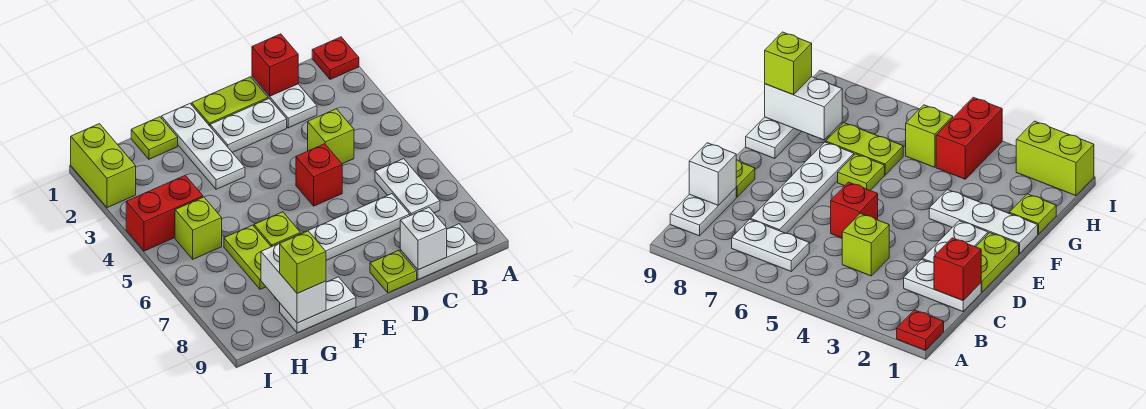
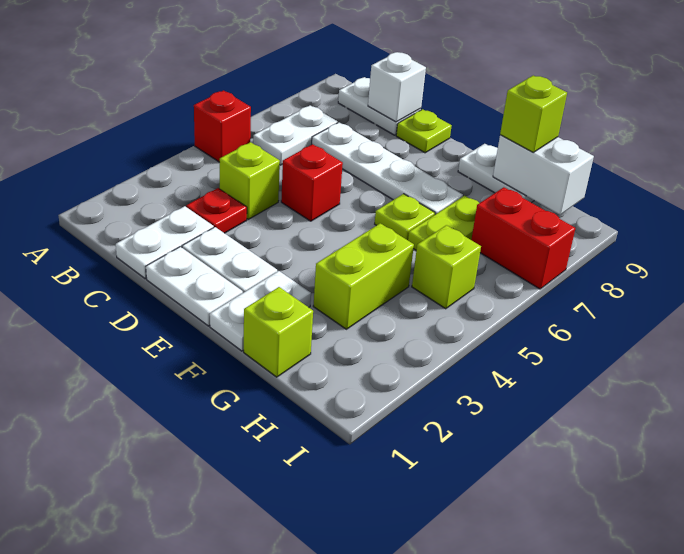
red 1x1 plate [312,37,359,79] -> red 1x1 plate moved to [186,188,247,233]
red 1x1 brick [252,34,298,96] -> red 1x1 brick moved to [194,90,251,162]
lime 1x2 plate [192,77,268,126] -> white 1x2 plate [146,247,243,326]
white 1x3 plate [161,104,245,189] -> white 1x2 plate [210,271,311,351]
lime 1x1 plate [131,117,178,159] -> lime 1x1 brick [244,287,313,377]
white 1x2 brick [261,242,326,323] -> white 1x2 brick turned to [493,135,594,215]
red 1x2 brick [126,175,203,251] -> red 1x2 brick moved to [471,187,575,289]
lime 1x2 brick [71,124,136,208] -> lime 1x2 brick moved to [313,223,414,329]

